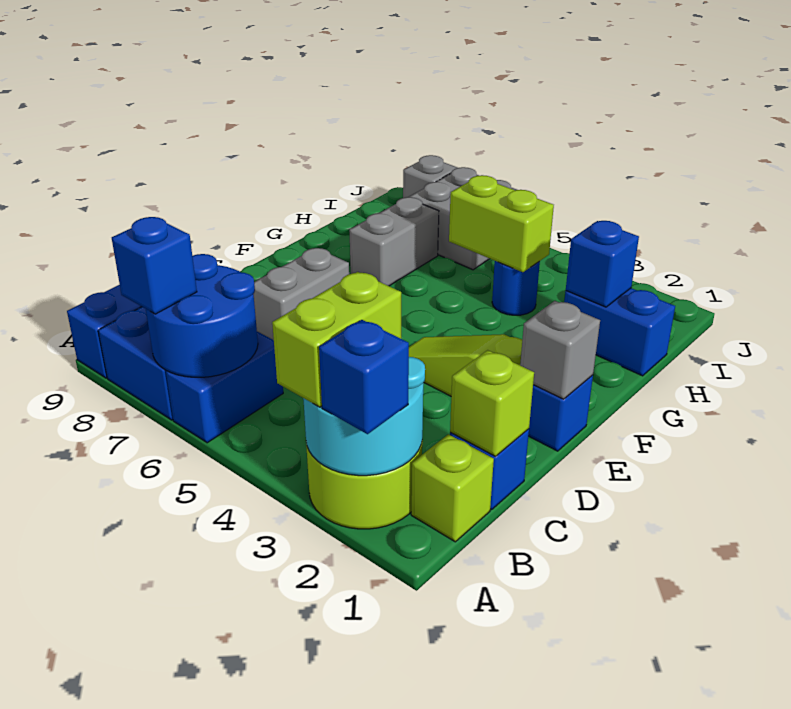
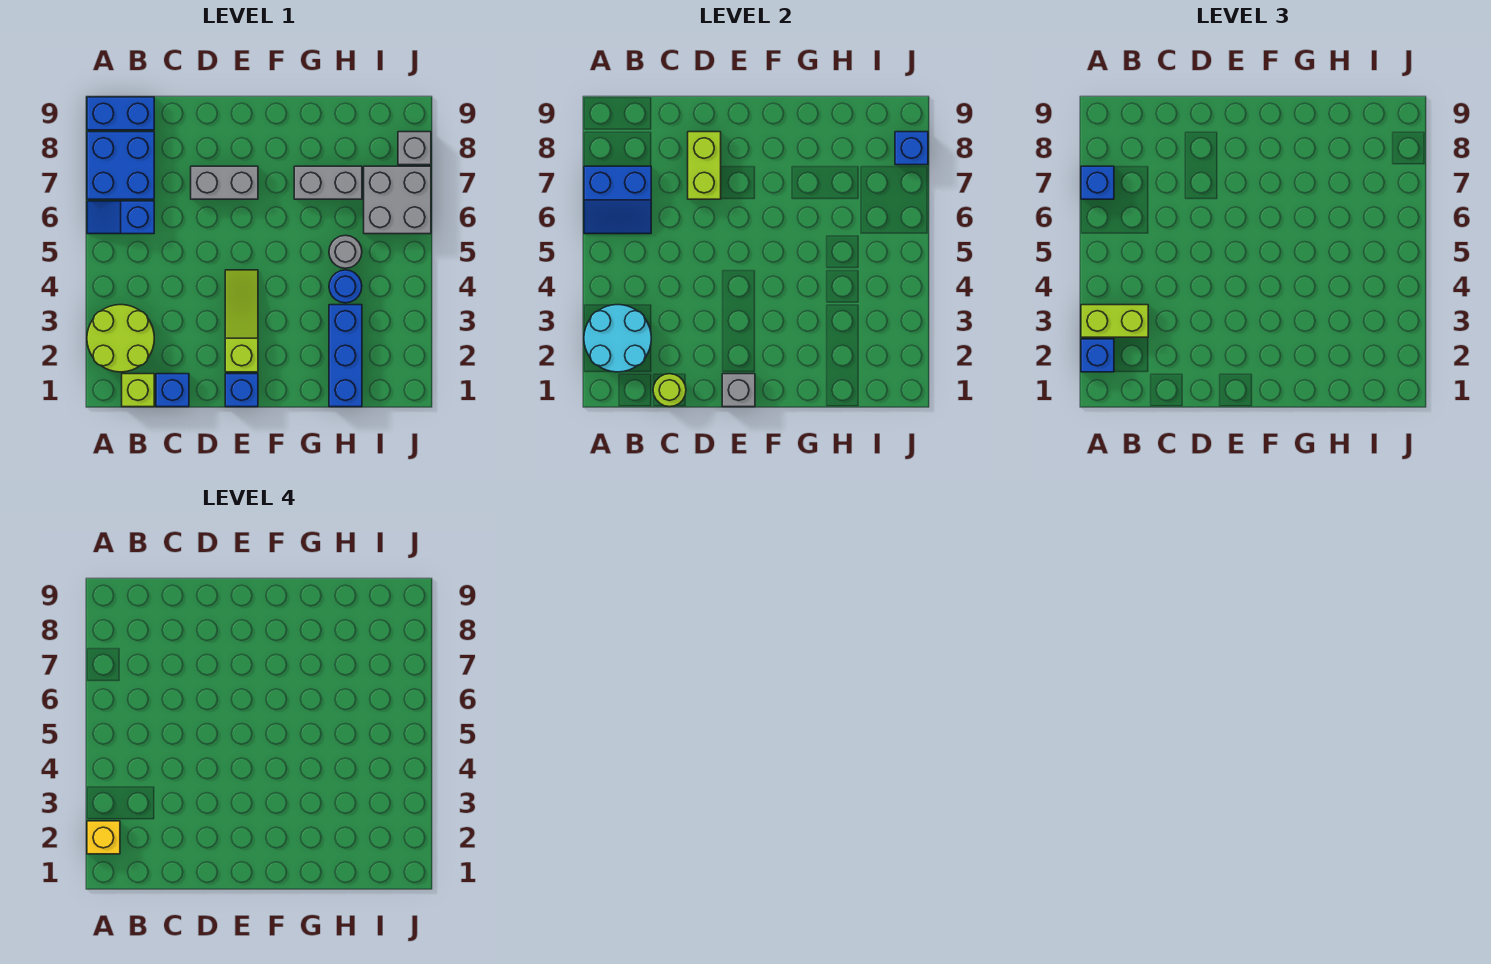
none -> yellow 1x1 brick [87,821,120,854]
blue 1x2 brick [166,332,283,443] -> blue 1x2 slope [87,201,154,234]
blue 2x2 round brick [146,254,258,377] -> blue 2x2 slope [584,166,651,234]
lime 1x1 brick [450,350,534,456] -> lime 1x1 round brick [653,374,686,407]
blue 1x2 brick [564,288,675,376] -> blue 1x3 brick [329,305,362,407]
blue 1x1 brick [566,221,639,307] -> blue 1x1 brick moved to [895,132,928,165]
lime 1x2 brick [449,175,554,272] -> lime 1x2 brick moved to [688,132,721,199]
none -> grey 1x1 round brick [329,235,362,268]

